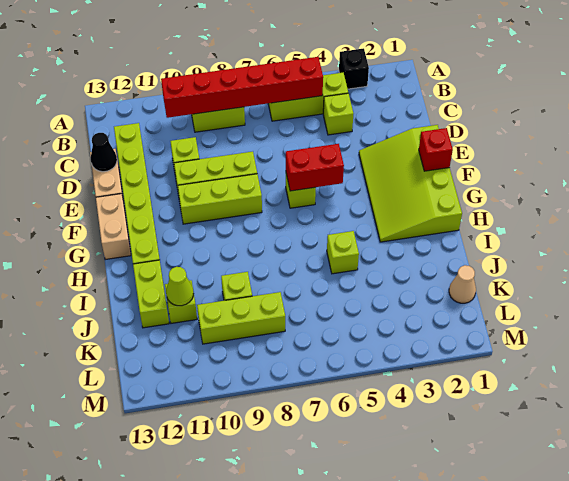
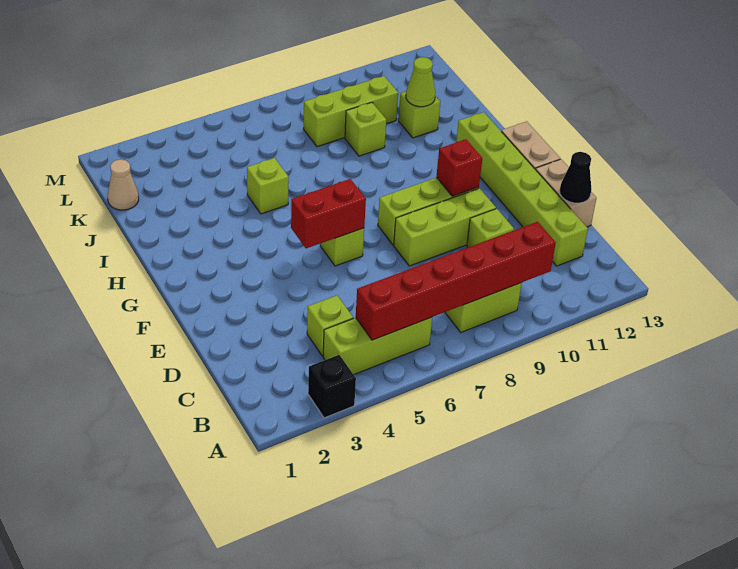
lime 3x4 slope [359,125,462,242] -> none
red 1x1 brick [419,128,453,171] -> red 1x1 brick moved to [436,139,482,196]
lime 1x2 brick [133,260,169,328] -> none

